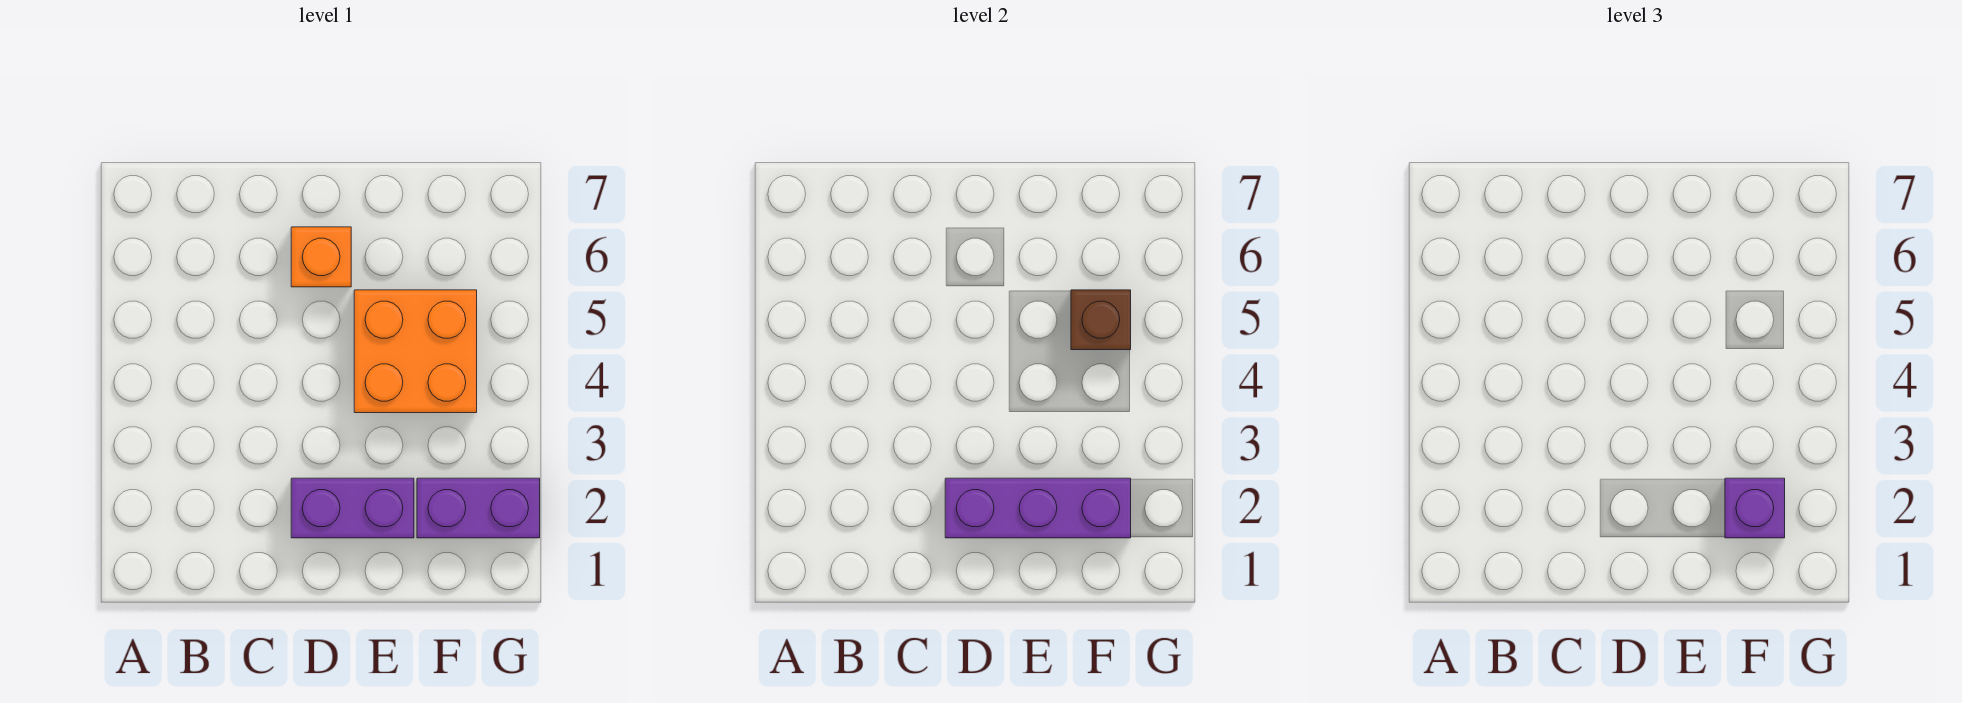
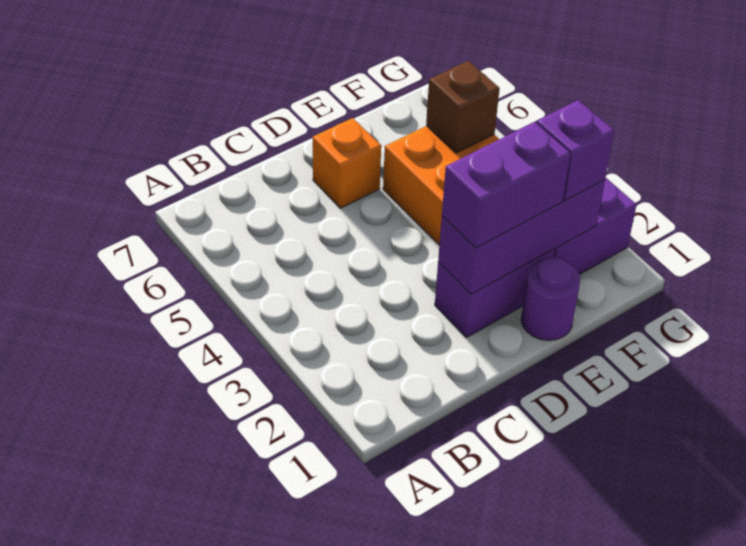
none -> purple 1x2 brick [442,122,570,248]
none -> purple 1x1 round brick [521,257,580,341]

